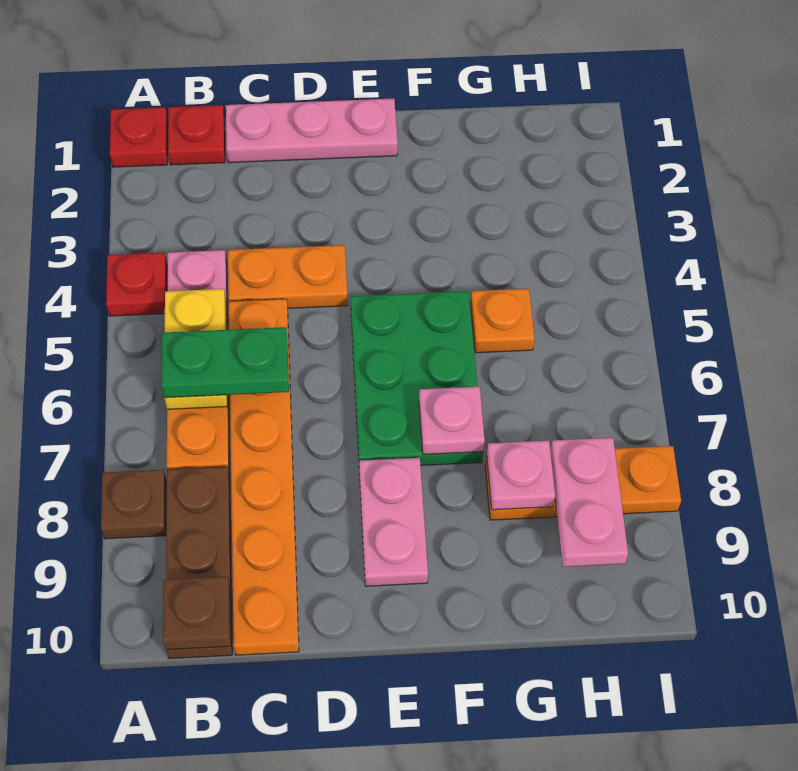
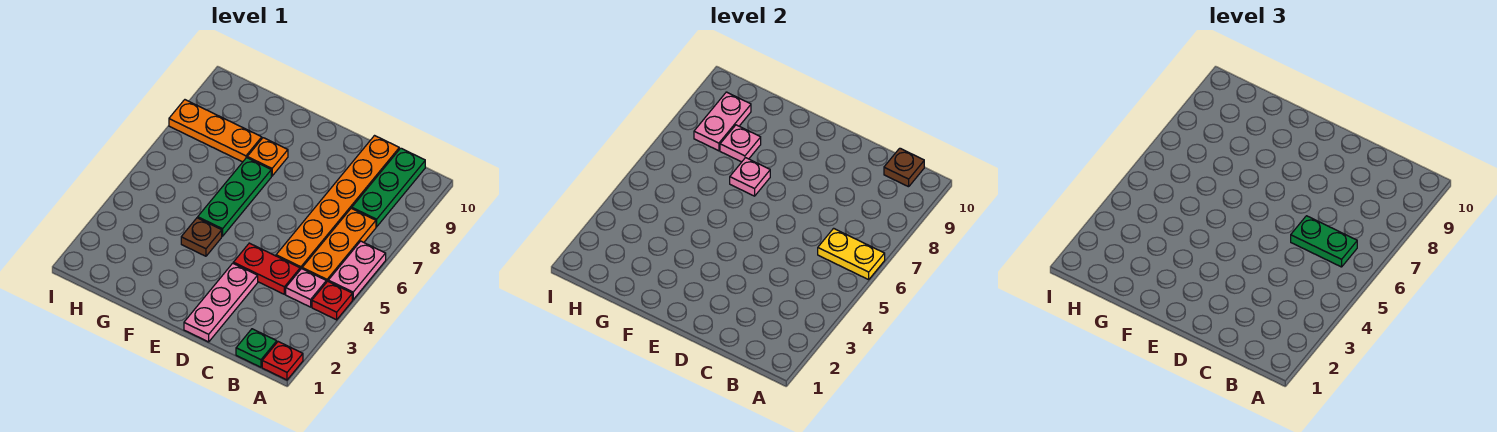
brown 1x1 plate [101,470,166,539] -> brown 1x1 plate moved to [181,218,222,256]
red 1x1 plate [168,105,225,165] -> green 1x1 plate [236,329,277,367]
yellow 1x2 plate [164,289,227,409] -> yellow 1x2 plate turned to [818,228,885,280]
brown 1x3 plate [166,467,232,659] -> green 1x3 plate [352,148,425,227]
pink 1x3 plate [226,99,398,163] -> pink 1x3 plate turned to [184,263,258,342]
orange 1x2 plate [228,245,348,308] -> red 1x2 plate [233,243,300,294]
green 2x3 plate [351,291,483,466] -> green 1x3 plate [198,158,271,236]
pink 1x2 plate [359,458,428,586] -> pink 1x2 plate moved to [328,241,386,300]
orange 1x1 plate [471,289,535,353] -> orange 1x1 plate moved to [247,138,288,176]

